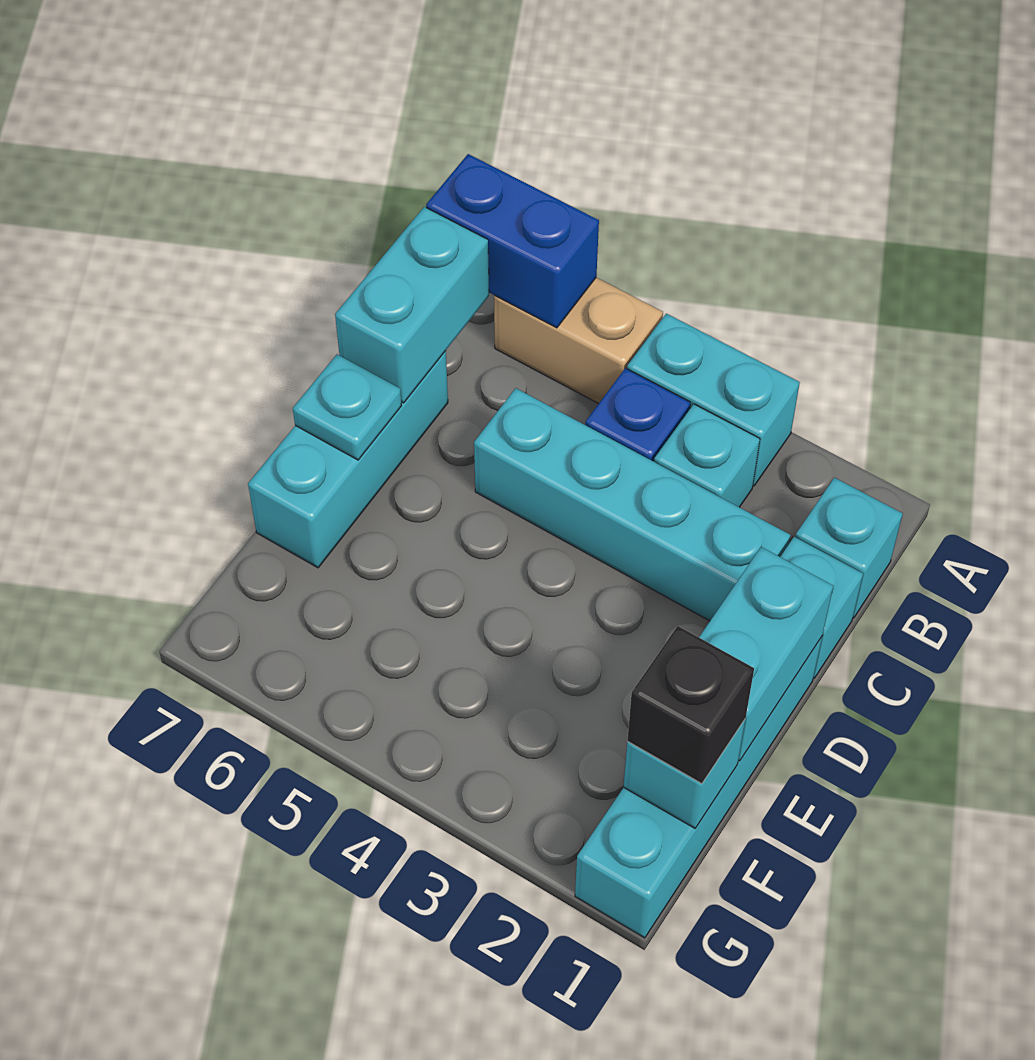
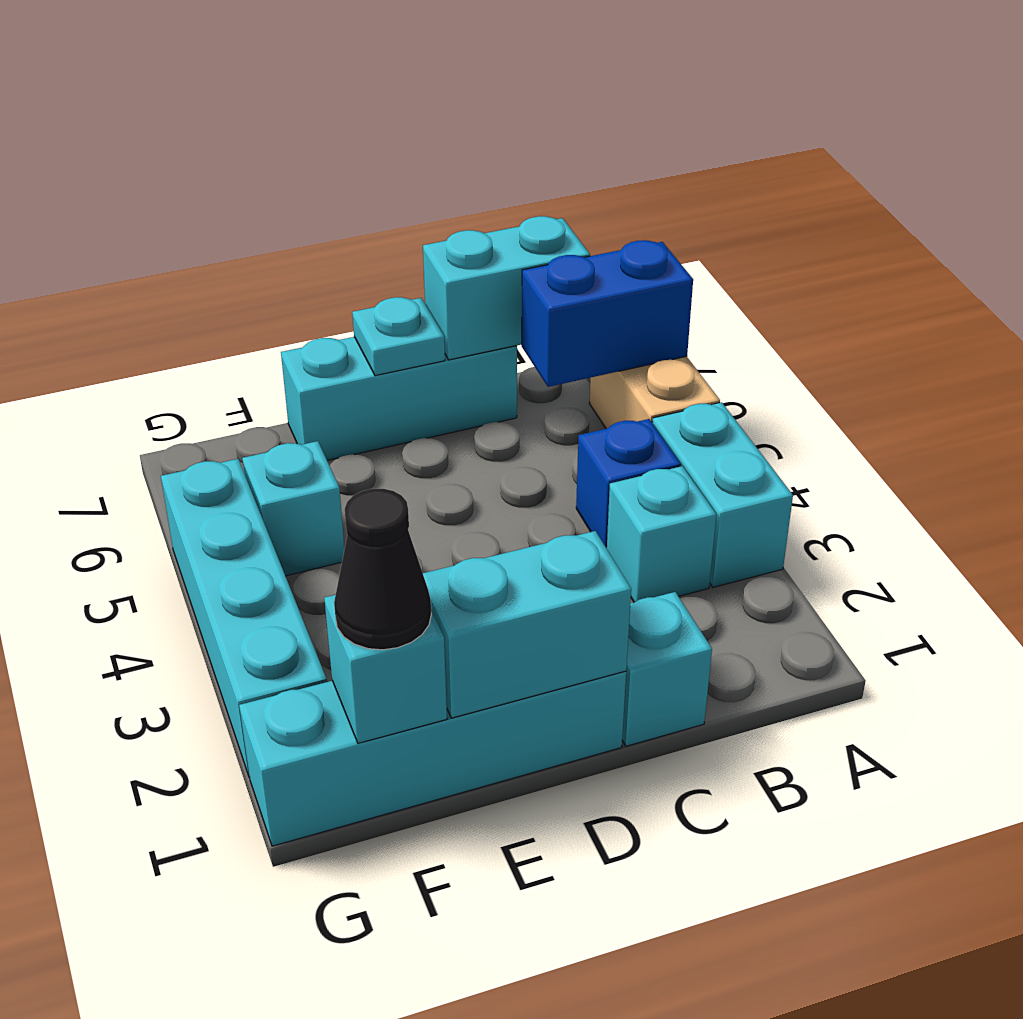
blue 1x2 brick [426,154,599,328] -> blue 1x2 brick turned to [522,240,693,387]
cyan 1x1 brick [795,478,903,618] -> cyan 1x1 brick moved to [242,441,345,576]
cyan 1x4 brick [474,388,790,621] -> cyan 1x4 brick moved to [161,459,327,777]
black 1x1 brick [627,626,754,784] -> black 1x1 cone [334,489,431,650]

